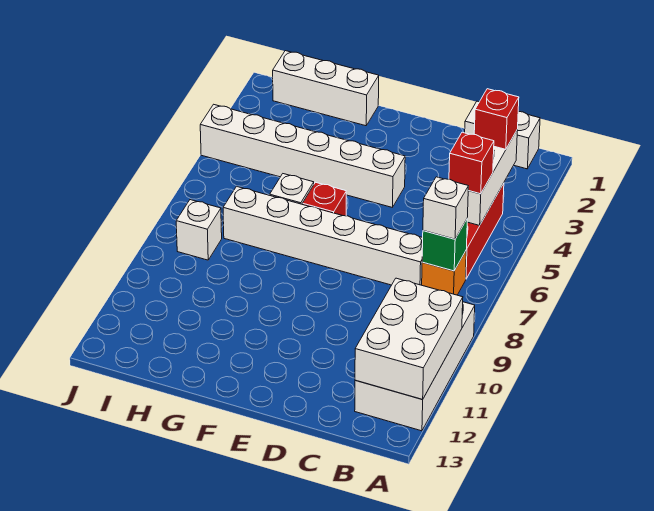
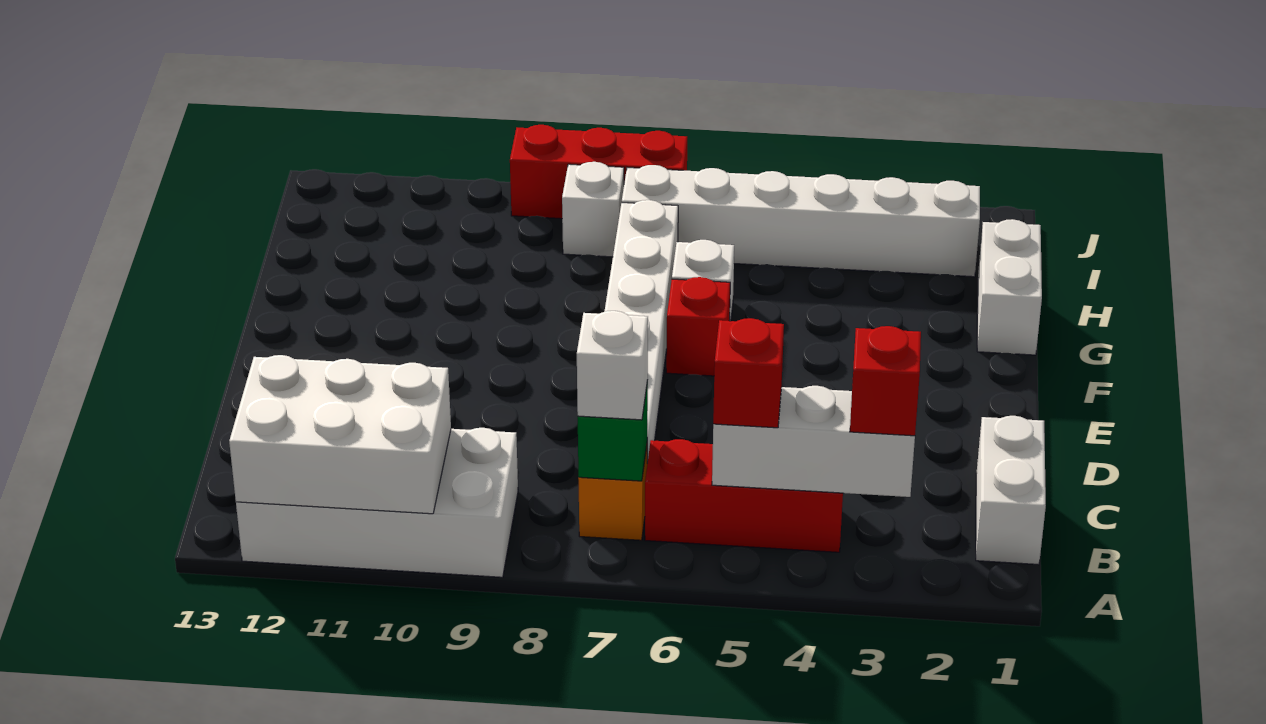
white 1x6 brick [200,104,405,207] -> white 1x6 brick turned to [622,165,980,277]
white 1x3 brick [273,51,379,126] -> white 1x2 brick [977,219,1042,355]
none -> red 1x3 brick [510,125,687,219]

